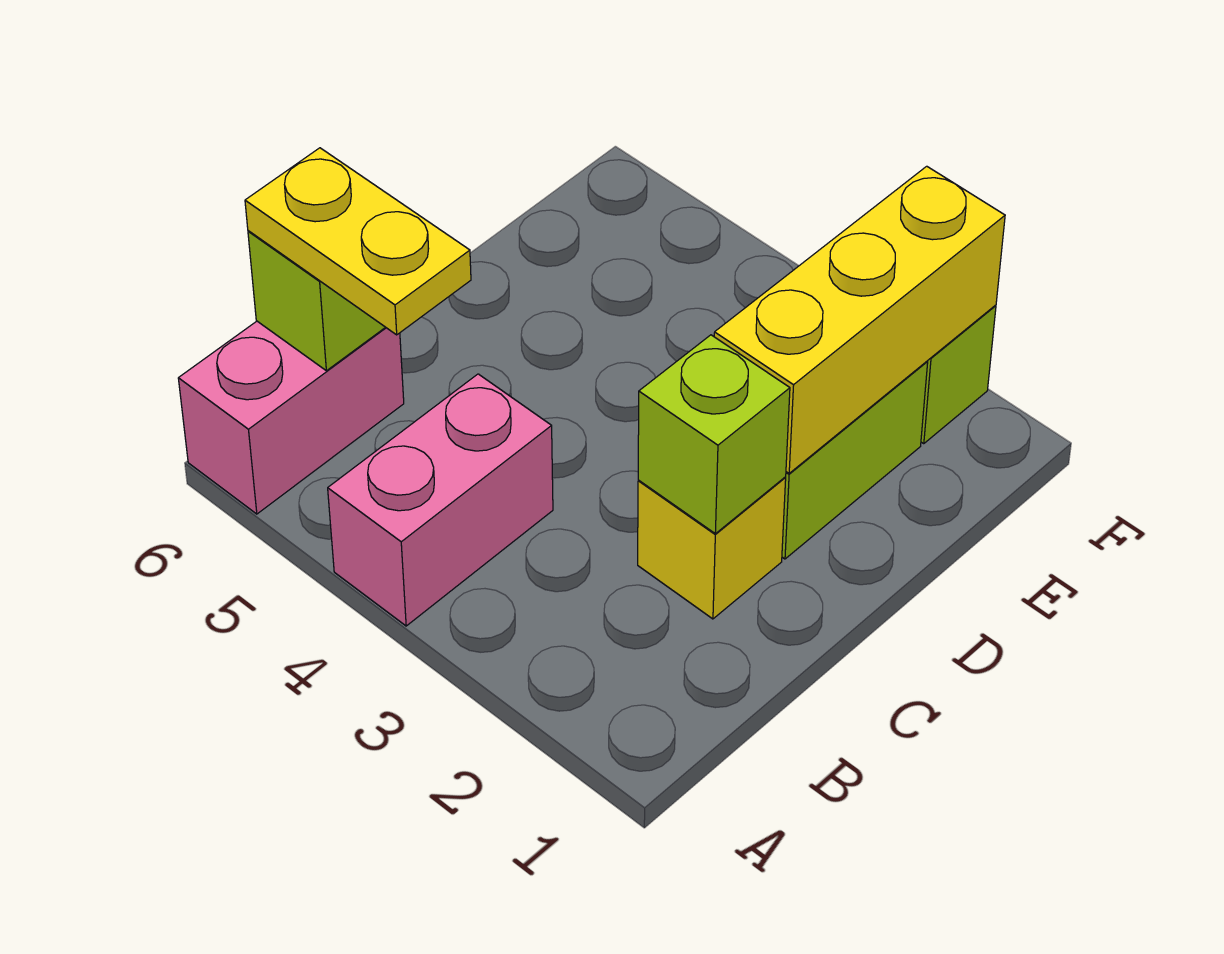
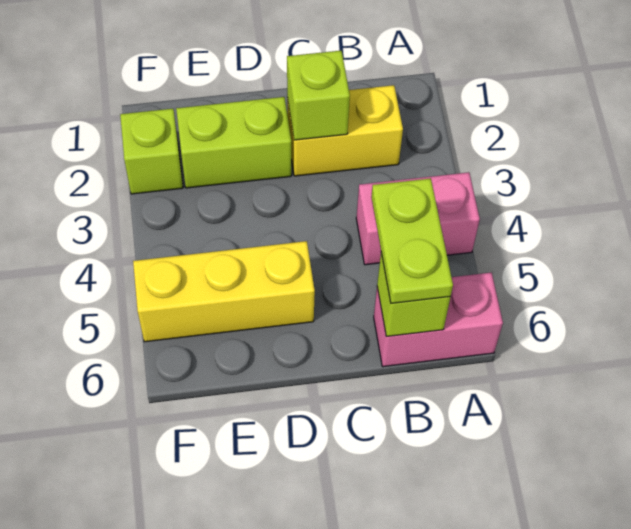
yellow 1x2 plate [245,148,471,335] -> lime 1x2 plate [371,178,453,303]
yellow 1x1 brick [638,477,786,619] -> yellow 1x2 brick [287,85,403,176]
yellow 1x3 brick [714,166,1005,473] -> yellow 1x3 brick moved to [133,241,315,342]

